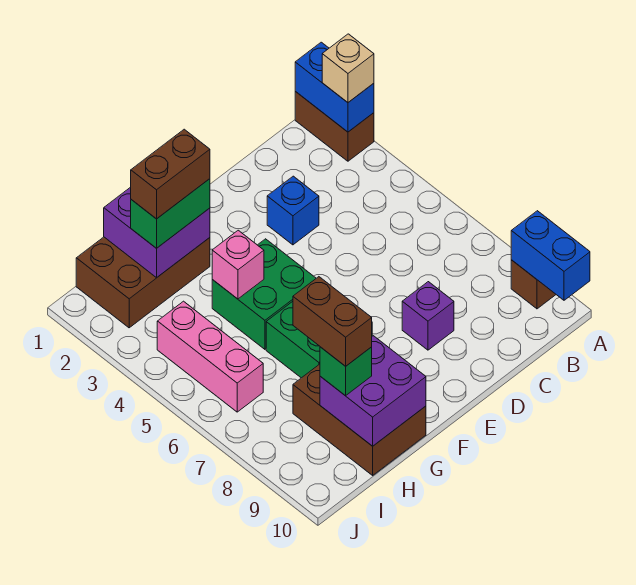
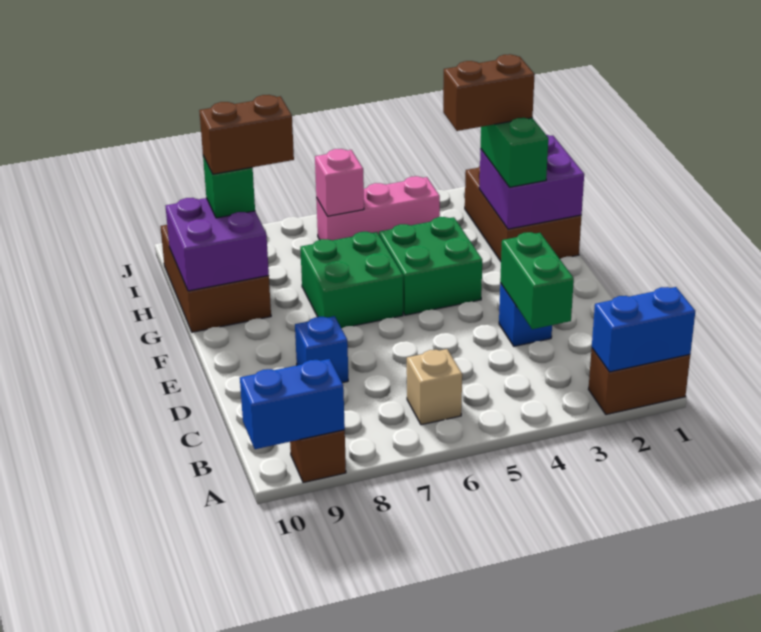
tan 1x1 brick [322,34,374,102] -> tan 1x1 brick moved to [407,349,462,425]
none -> green 1x2 brick [500,232,574,329]
purple 1x1 brick [402,282,454,350] -> blue 1x1 brick [295,316,348,383]
brown 1x2 brick [131,129,210,219] -> brown 1x2 brick turned to [443,54,535,131]
pink 1x1 brick [212,230,264,299] -> pink 1x1 brick moved to [315,149,364,216]
brown 2x3 brick [293,364,426,475] -> brown 2x3 brick turned to [161,225,271,332]

